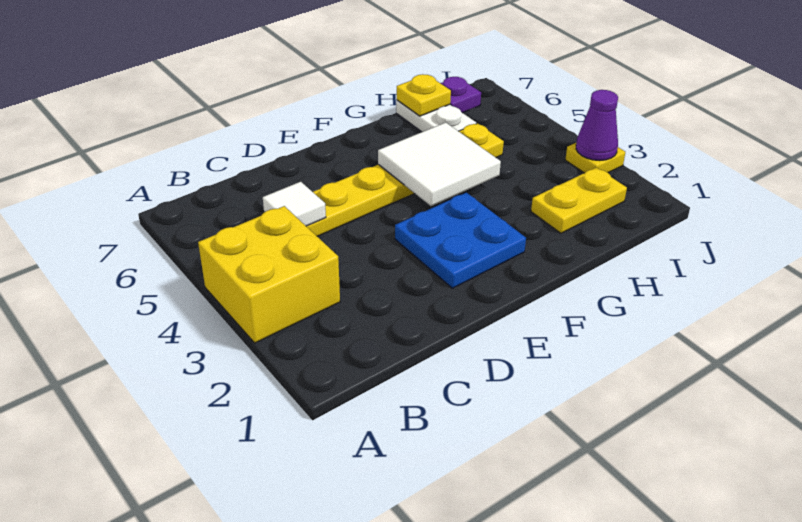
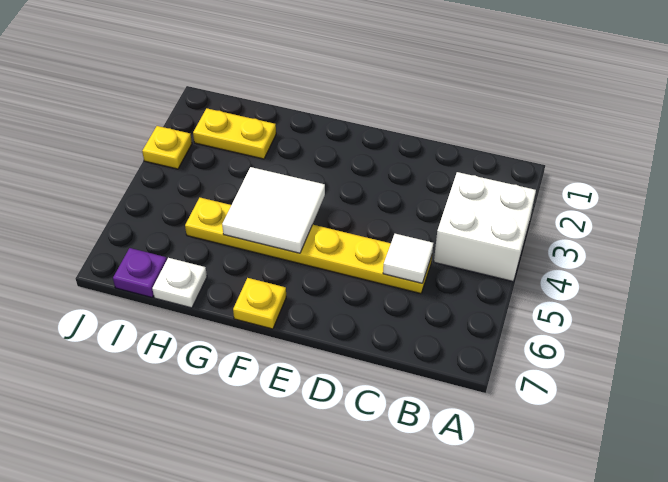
yellow 2x2 brick [198,206,340,343] -> white 2x2 brick [434,172,536,281]
blue 2x2 plate [395,193,526,288] -> none
white 1x2 plate [396,100,476,132] -> white 1x1 plate [152,258,207,308]
yellow 1x1 plate [397,74,451,116] -> yellow 1x1 plate moved to [233,278,286,329]
purple 1x1 cone [576,90,618,161] -> none

